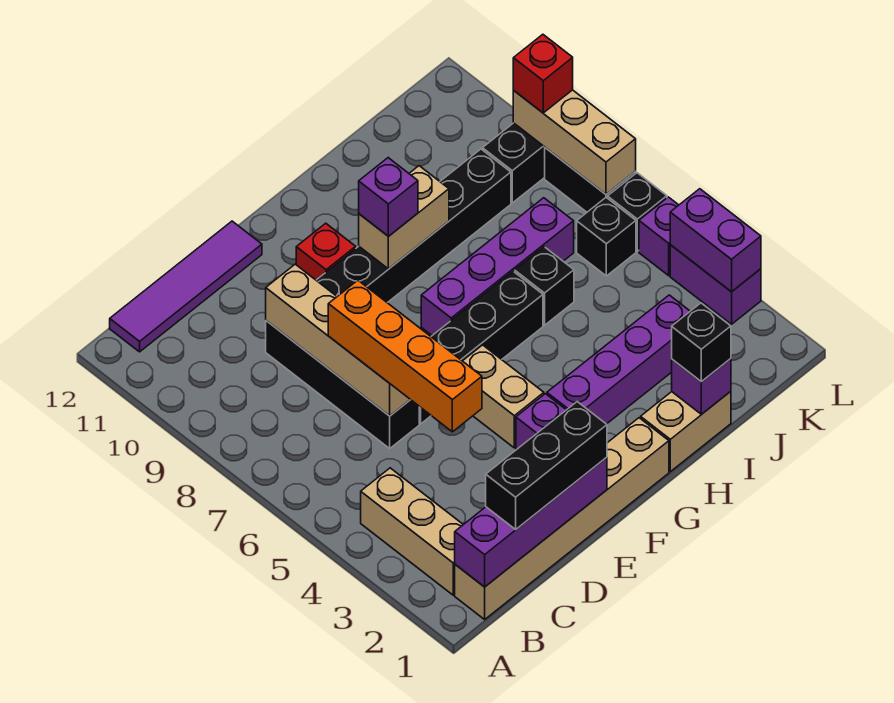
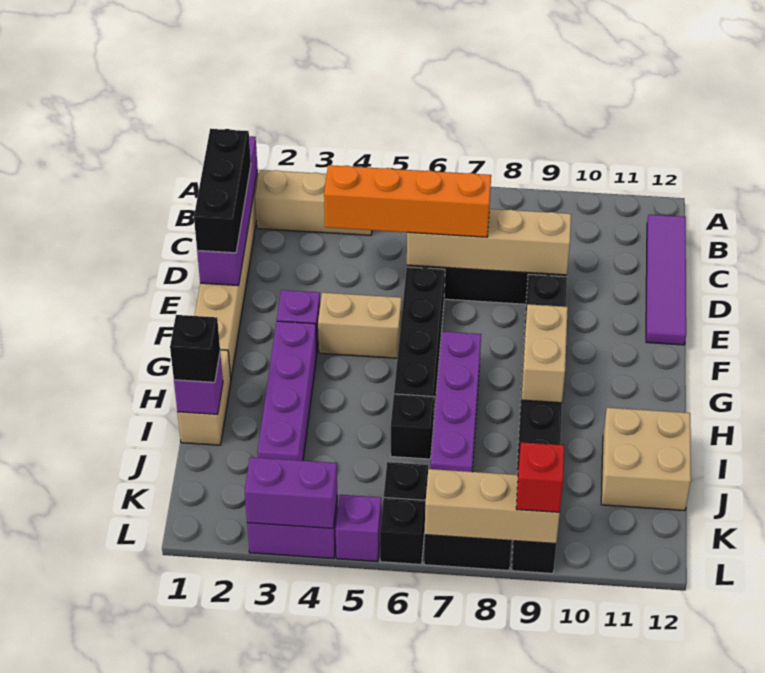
red 1x1 brick [296,223,356,280] -> none
purple 1x1 brick [359,158,418,236] -> none
none -> tan 2x2 brick [601,408,691,511]

